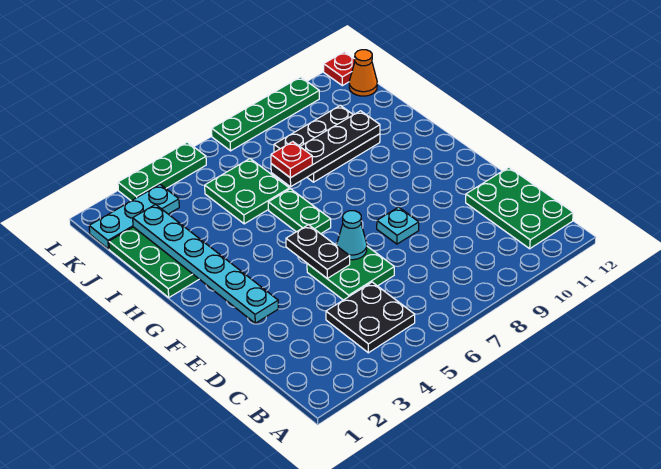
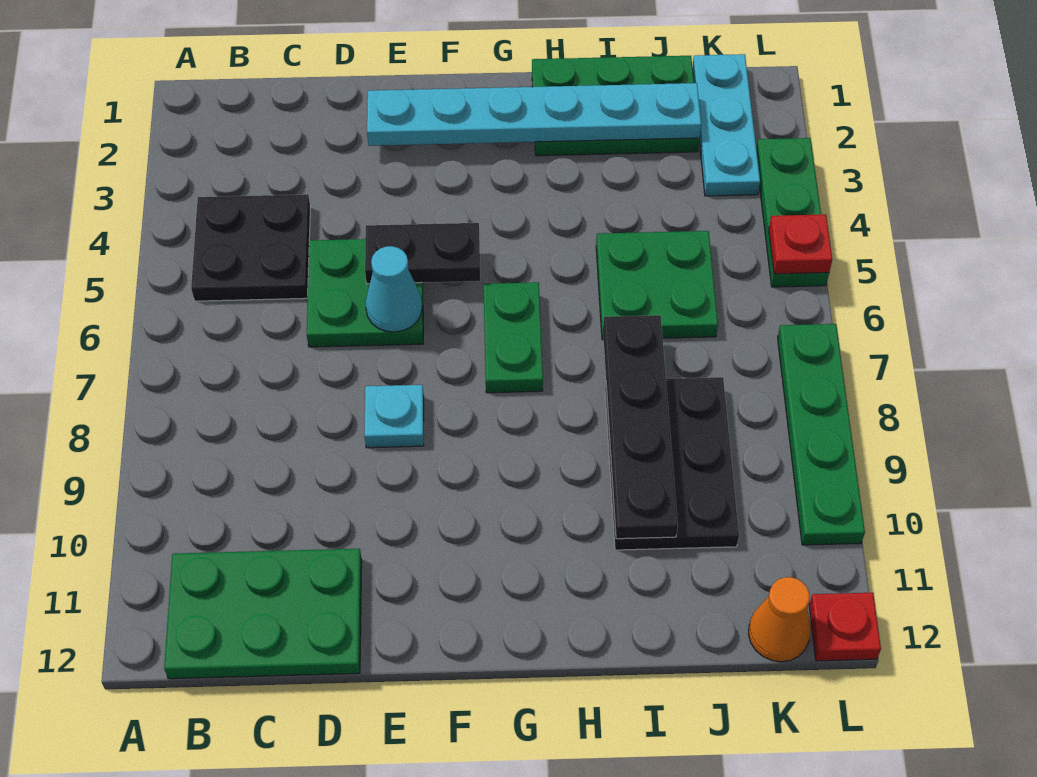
green 1x2 plate [268,189,331,234] -> green 1x2 plate turned to [483,282,543,393]
red 1x1 plate [271,142,312,178] -> red 1x1 plate moved to [769,214,832,274]

